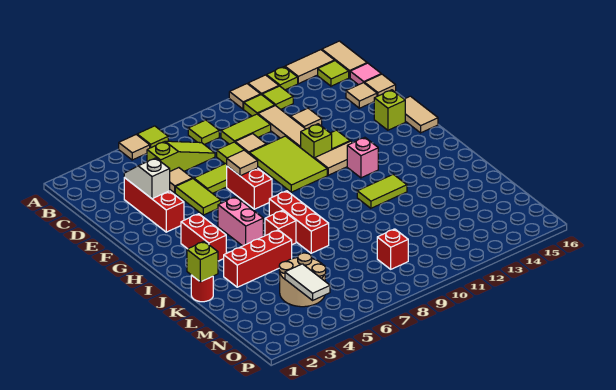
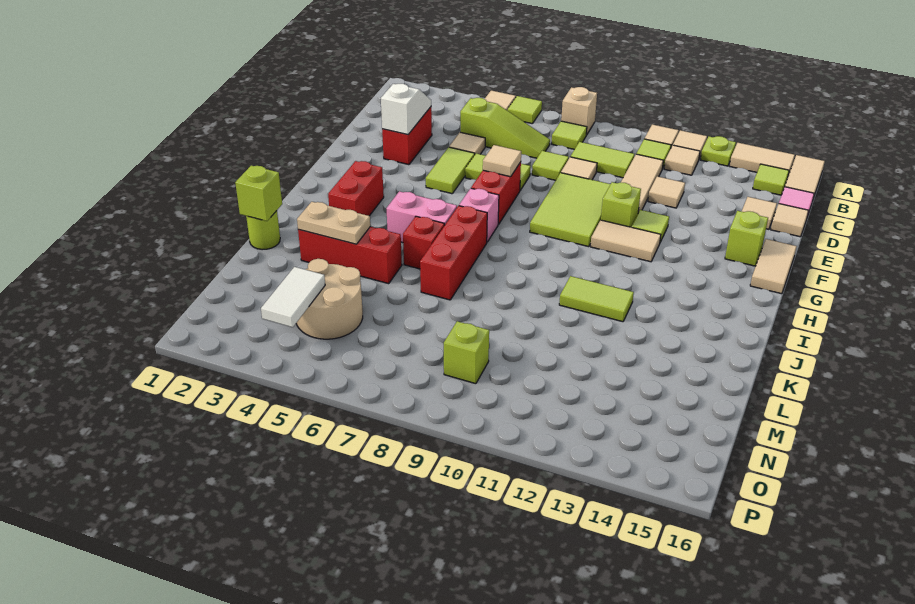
none -> tan 1x1 brick [561,87,597,135]
lime 1x1 tile [262,86,293,109] -> tan 1x1 tile [664,145,700,175]
red 1x3 brick [124,178,184,232] -> red 1x2 brick [382,107,432,165]
pink 1x2 brick [218,197,263,246] -> pink 1x2 brick turned to [386,191,457,242]
pink 1x1 brick [347,137,378,178] -> pink 1x1 brick moved to [459,188,499,242]
red 1x1 round brick [191,275,213,302] -> lime 1x1 round brick [246,211,280,250]
none -> tan 1x2 plate [297,202,370,244]
red 1x1 brick [377,229,408,269] -> lime 1x1 brick [444,321,489,384]

